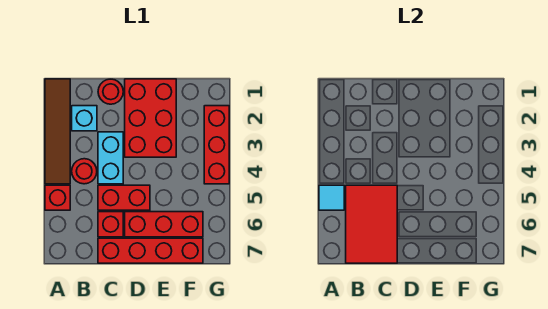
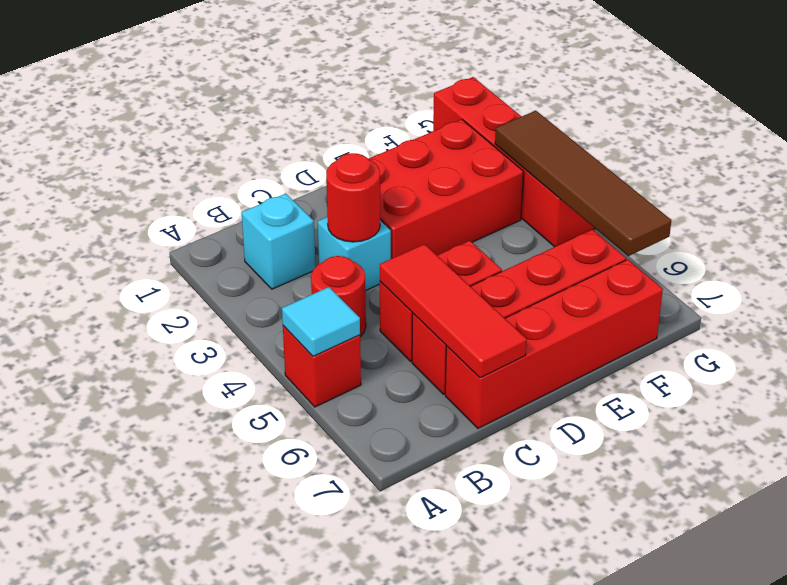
brown 1x4 tile [45,79,70,184] -> brown 1x4 tile moved to [495,111,671,256]
red 2x3 tile [346,185,397,263] -> red 1x3 tile [380,244,527,378]
red 1x1 round brick [98,79,123,104] -> red 1x1 round brick moved to [326,153,380,242]
cyan 1x2 brick [98,132,123,184] -> cyan 1x1 brick [318,217,391,291]
red 2x3 brick [125,79,176,157] -> red 2x3 brick turned to [368,119,523,259]
red 1x3 brick [204,106,229,184] -> red 1x4 brick [433,77,595,247]

